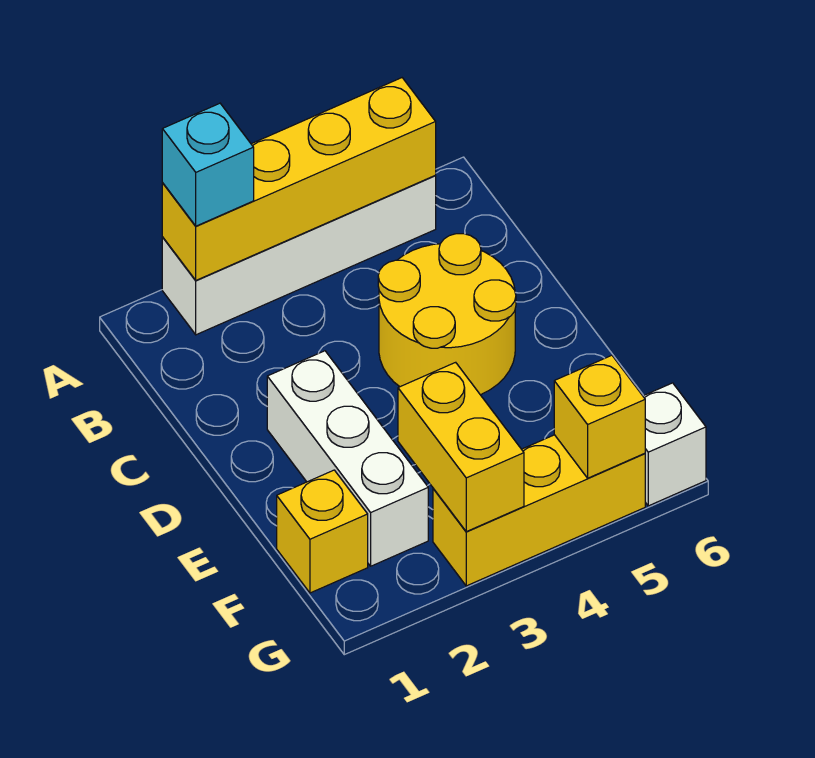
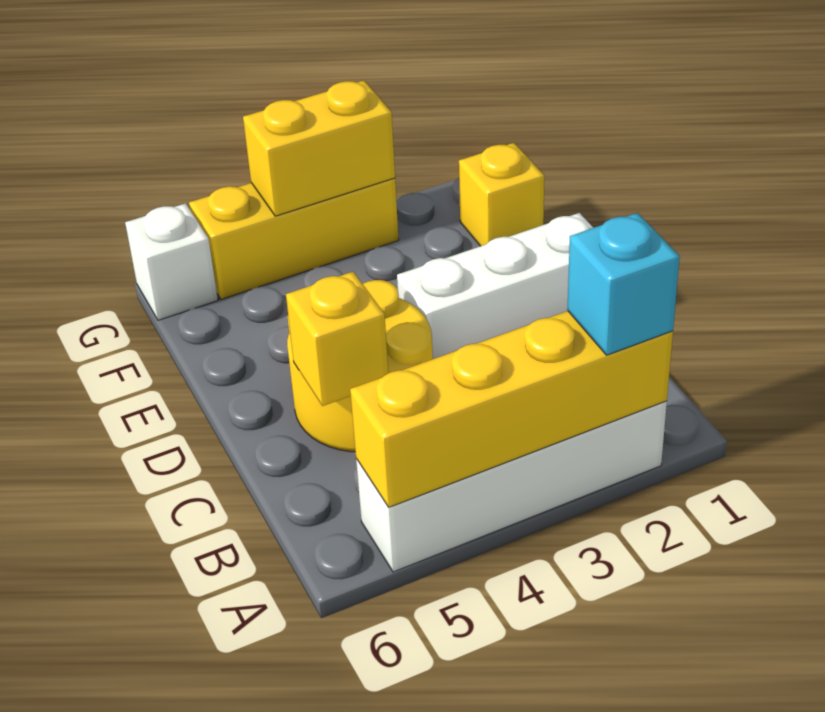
white 1x3 brick [267,351,428,566] -> white 1x3 brick turned to [397,213,593,359]
yellow 1x2 brick [398,362,524,532] -> yellow 1x2 brick turned to [243,80,395,216]
yellow 1x1 brick [554,355,645,478] -> yellow 1x1 brick moved to [286,272,388,406]

